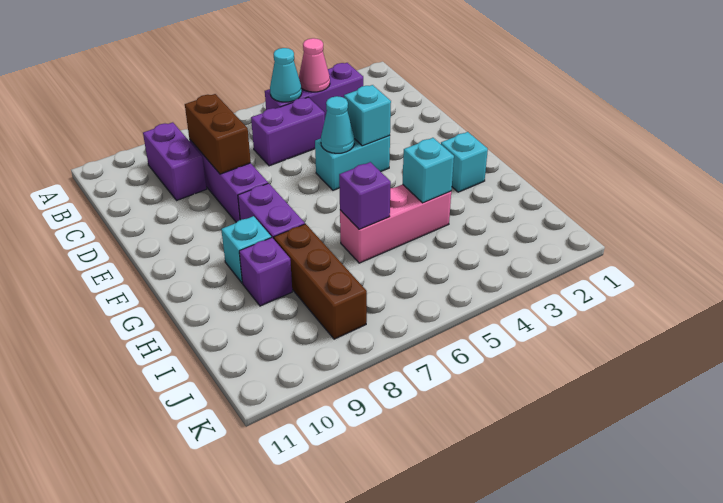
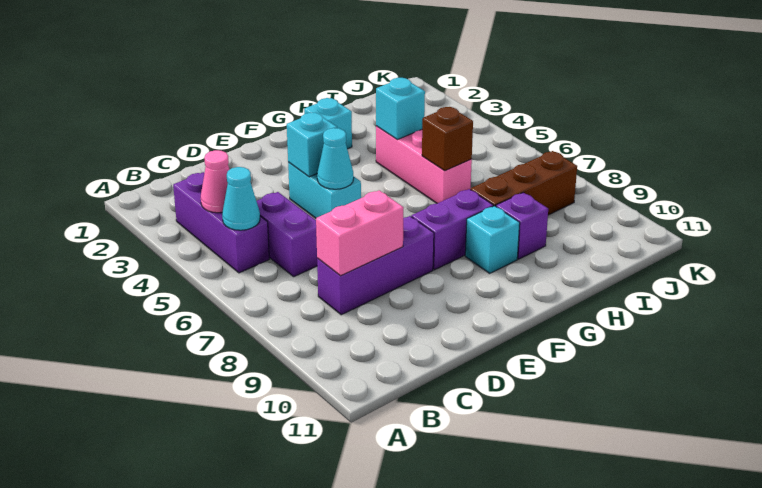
purple 1x2 brick [143,122,207,200] -> none
brown 1x2 brick [185,94,251,174] -> pink 1x2 brick [316,190,404,276]
purple 1x1 brick [339,162,391,229] -> brown 1x1 brick [422,107,473,171]

